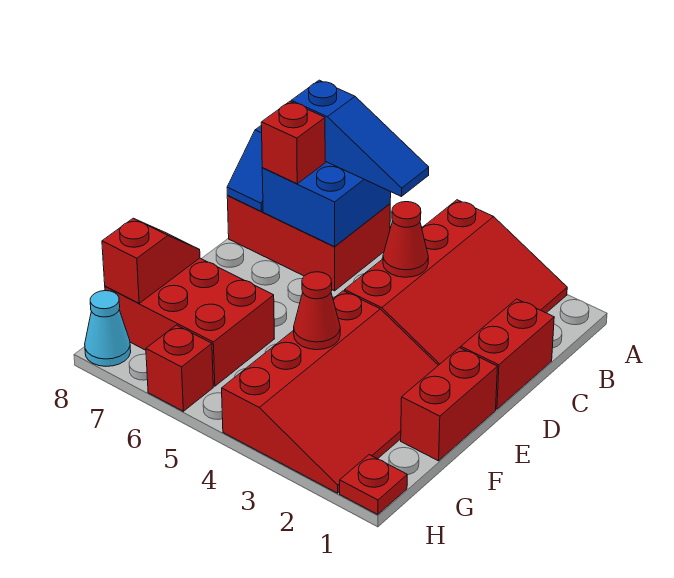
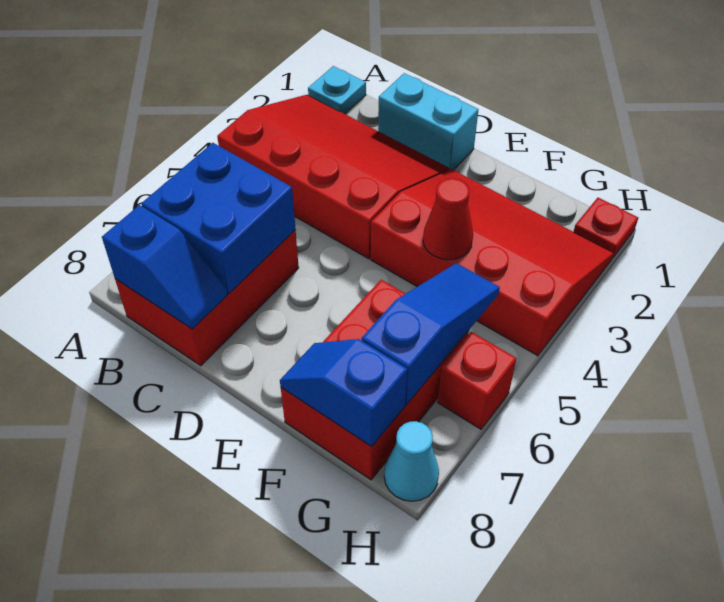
none -> cyan 1x1 plate [308,66,366,114]
blue 1x3 slope [291,80,429,197] -> blue 1x3 slope moved to [362,263,500,405]
red 1x2 brick [461,299,554,409] -> cyan 1x2 brick [378,73,479,170]
red 1x1 cone [383,202,428,277] -> none
red 1x1 brick [261,102,325,184] -> none
red 1x2 brick [401,348,498,461] -> none
red 1x2 slope [102,218,200,303] -> blue 1x2 slope [280,339,407,447]

